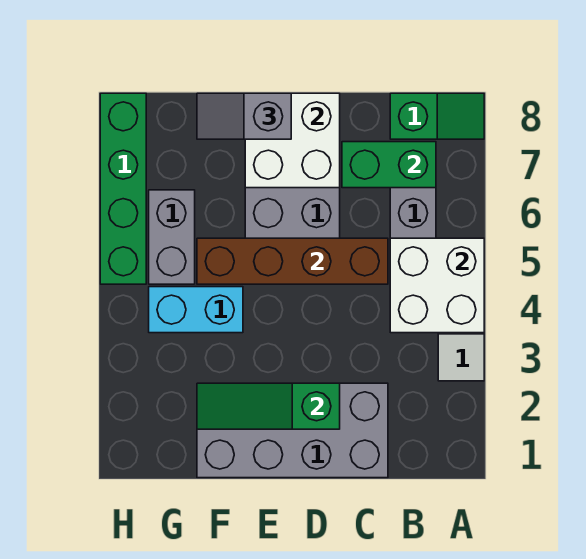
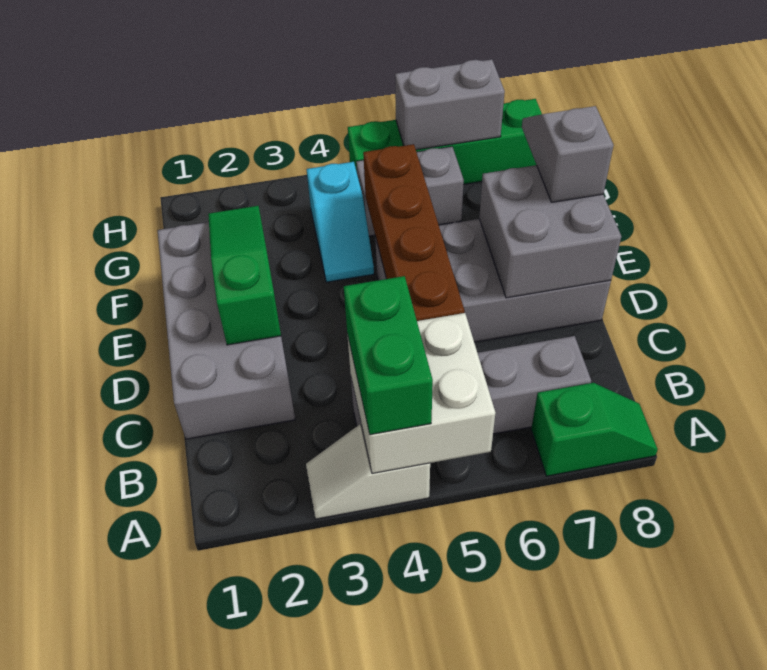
green 1x2 slope [390,93,484,139] -> green 1x2 slope turned to [531,383,658,476]
green 1x2 brick [342,142,436,188] -> green 1x2 brick moved to [344,276,433,435]
white 2x2 brick [245,93,340,188] -> grey 2x2 brick [479,165,621,298]
cyan 1x2 brick [149,287,243,333] -> cyan 1x2 slope [306,162,374,282]
none -> grey 1x2 brick [395,59,505,150]

